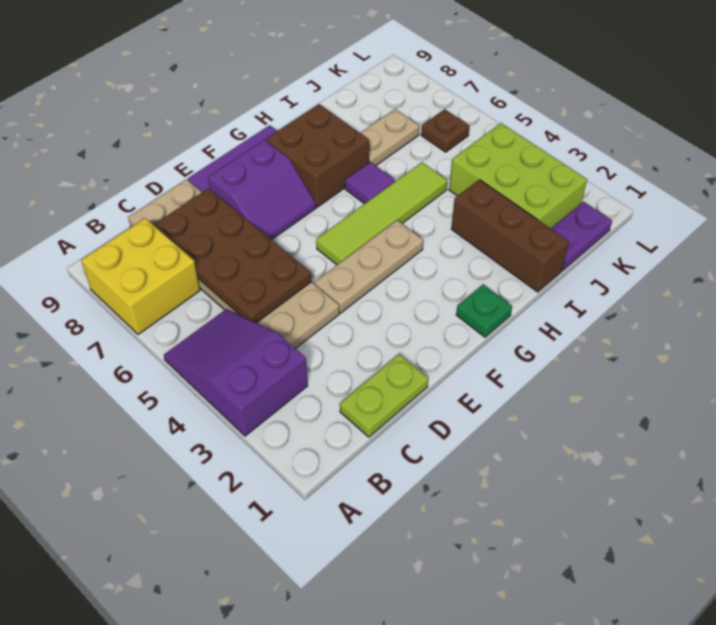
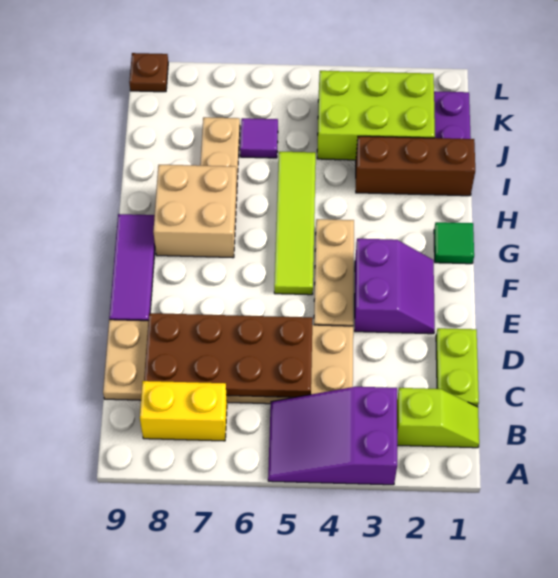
yellow 2x2 brick [81,218,200,334] -> yellow 1x2 brick [140,381,227,441]
none -> lime 1x2 slope [397,388,479,448]
purple 2x2 slope [208,140,316,240] -> purple 2x2 slope moved to [355,239,435,334]
green 1x1 plate [456,285,512,337] -> green 1x1 tile [434,222,474,264]
brown 2x2 brick [266,104,369,207] -> tan 2x2 brick [153,165,237,258]
purple 1x1 tile [345,162,395,204] -> purple 1x1 tile moved to [240,118,278,158]
brown 1x1 plate [421,109,470,152] -> brown 1x1 plate moved to [129,53,168,92]

